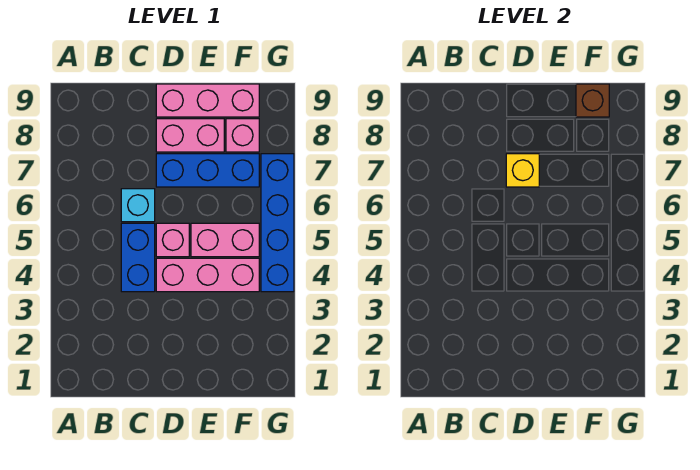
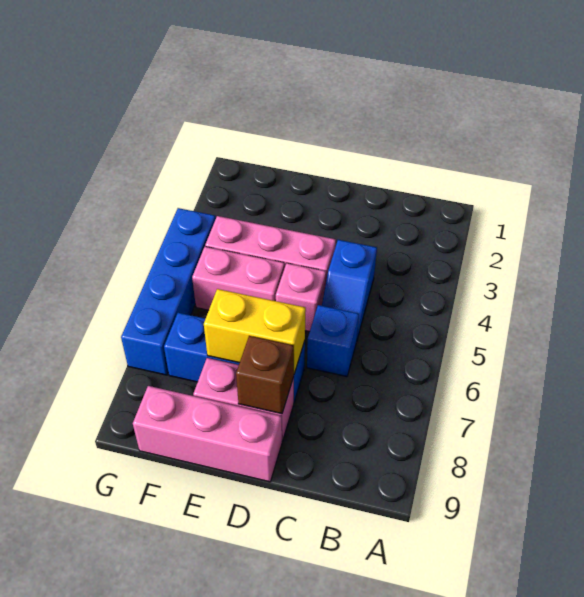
blue 1x2 brick [121,223,155,292] -> blue 1x2 slope [322,240,377,339]
cyan 1x1 brick [121,189,155,222] -> blue 1x1 brick [307,305,359,377]
yellow 1x1 brick [506,154,539,187] -> yellow 1x2 brick [204,289,306,373]
pink 1x1 brick [226,119,259,152] -> none
brown 1x1 brick [576,84,609,117] -> brown 1x1 brick moved to [236,336,294,414]

